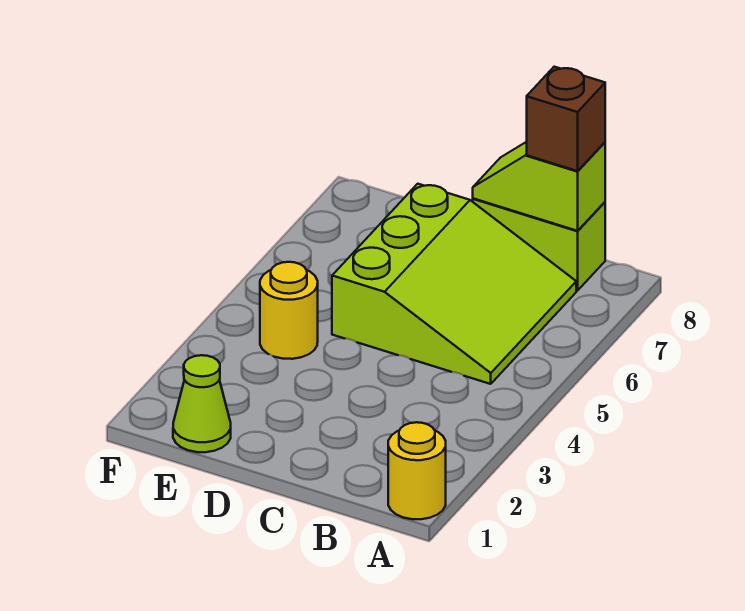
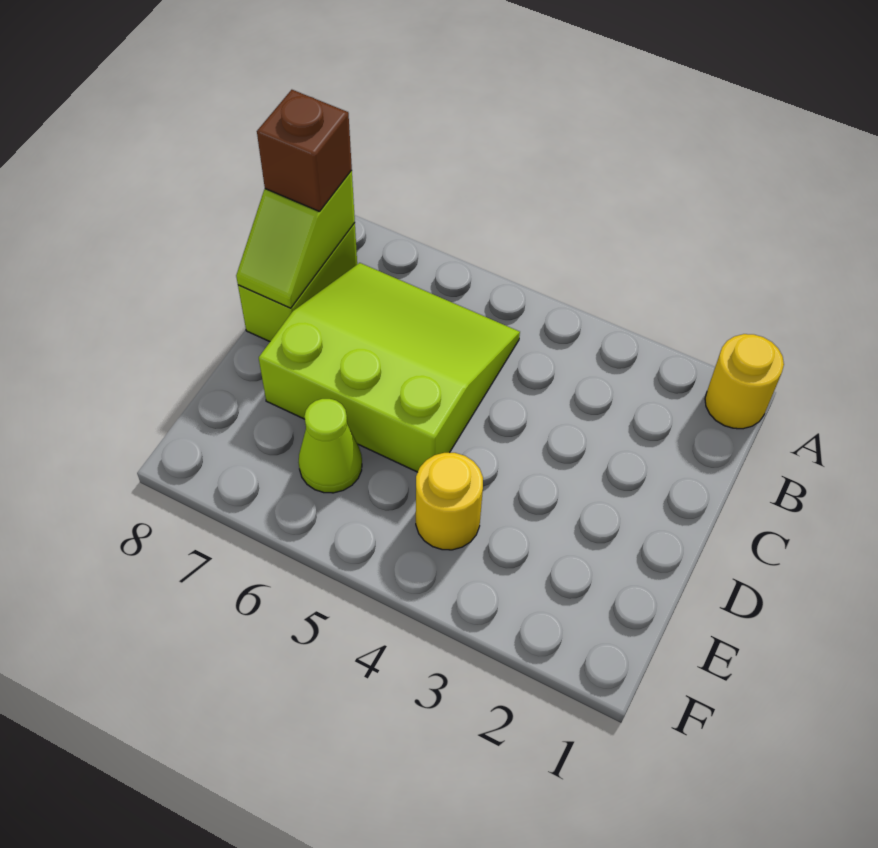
lime 1x1 cone [173,355,231,452] -> lime 1x1 cone moved to [298,399,362,493]

